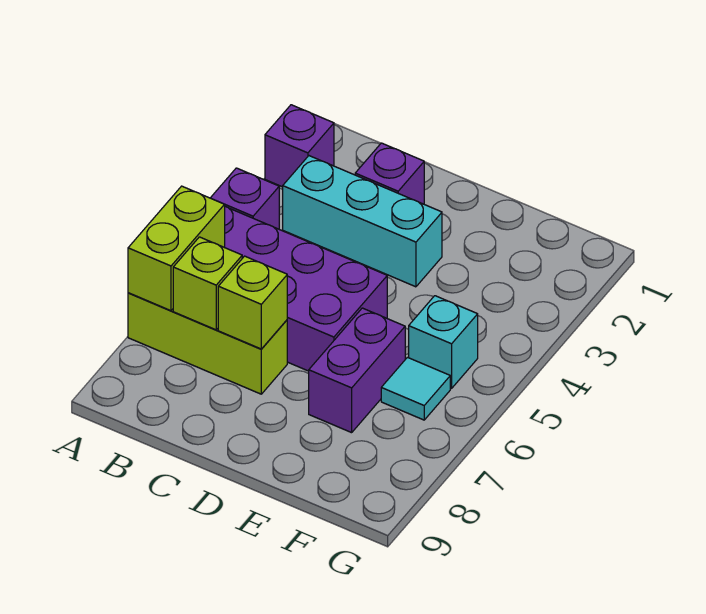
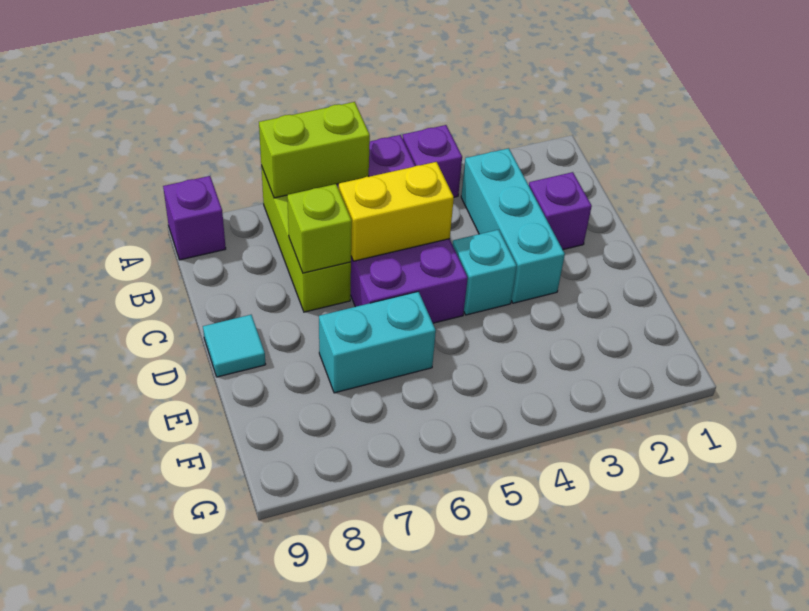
purple 1x1 brick [265,105,334,187] -> purple 1x1 brick moved to [163,176,226,260]
lime 1x1 brick [173,237,242,330] -> none
none -> yellow 1x2 brick [339,162,454,261]
purple 1x2 brick [309,308,405,433] -> cyan 1x2 brick [319,292,436,393]
cyan 1x1 brick [409,296,478,388] -> cyan 1x1 brick moved to [452,230,517,315]
cyan 1x1 tile [381,357,450,420] -> cyan 1x1 tile moved to [203,315,266,377]

